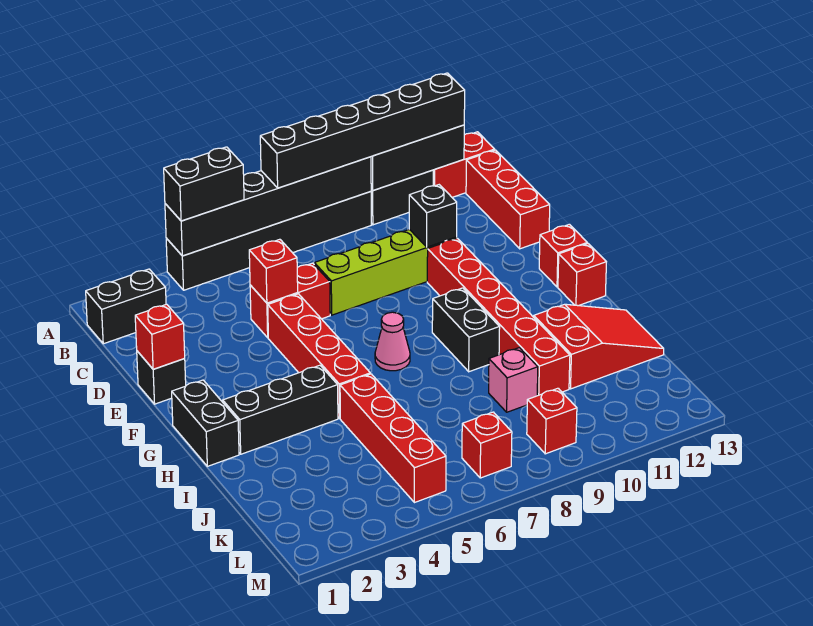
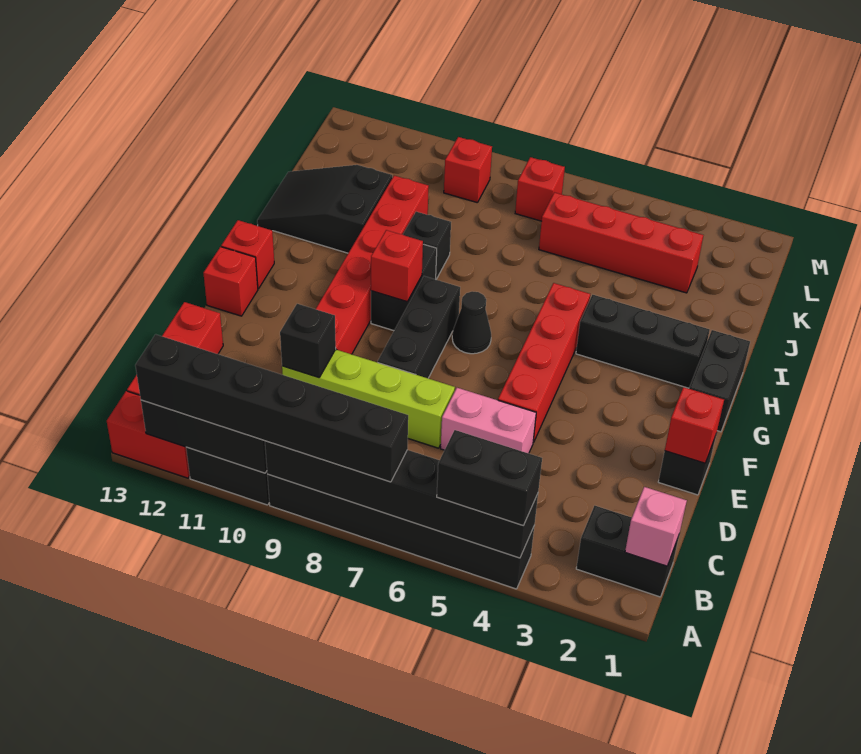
red 1x2 brick [250,263,330,338] -> pink 1x2 brick [441,388,536,453]
red 1x1 brick [249,239,298,303] -> red 1x1 brick moved to [371,230,423,302]
none -> black 1x3 brick [378,276,460,378]
pink 1x1 cone [375,312,410,371] -> black 1x1 cone [452,291,491,354]
red 1x4 brick [340,374,446,503] -> red 1x4 brick turned to [539,192,703,293]
none -> black 1x1 brick [403,212,451,279]
red 2x3 slope [534,304,664,389] -> black 2x3 slope [257,165,392,253]
pink 1x1 brick [489,348,538,412] -> pink 1x1 brick moved to [625,487,687,566]

